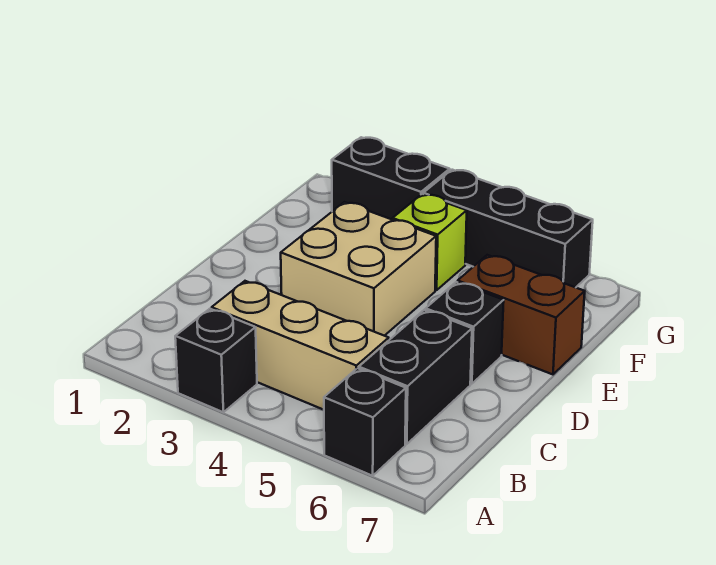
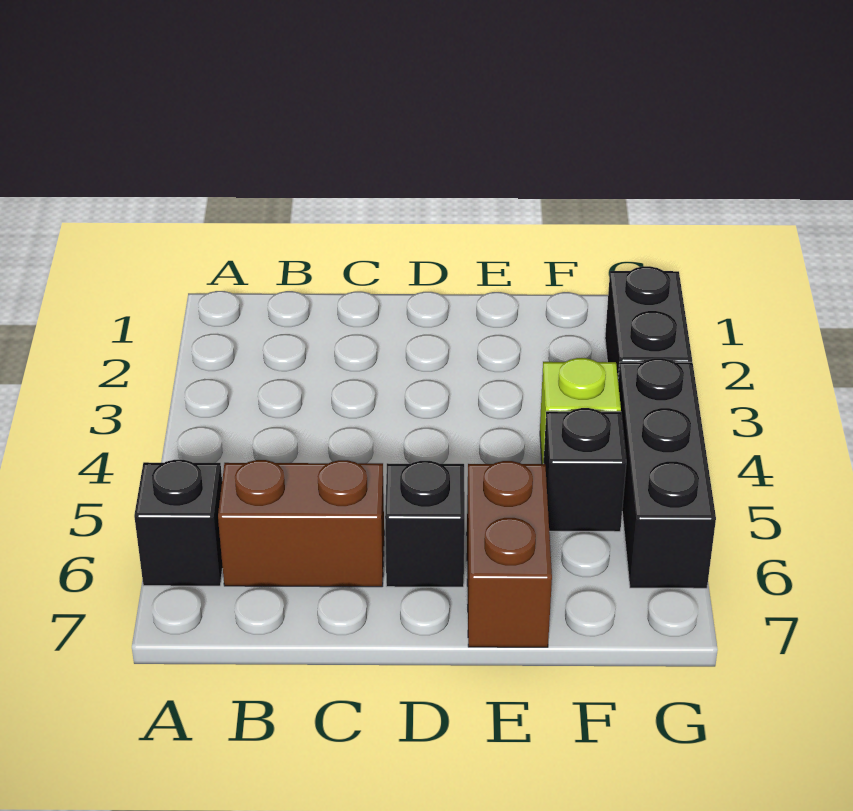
black 1x1 brick [175,309,257,412] -> black 1x1 brick moved to [543,408,626,532]
tan 1x3 brick [212,281,389,410] -> none
black 1x2 brick [359,310,472,444] -> brown 1x2 brick [218,460,384,587]
tan 2x2 brick [281,202,436,336] -> none

